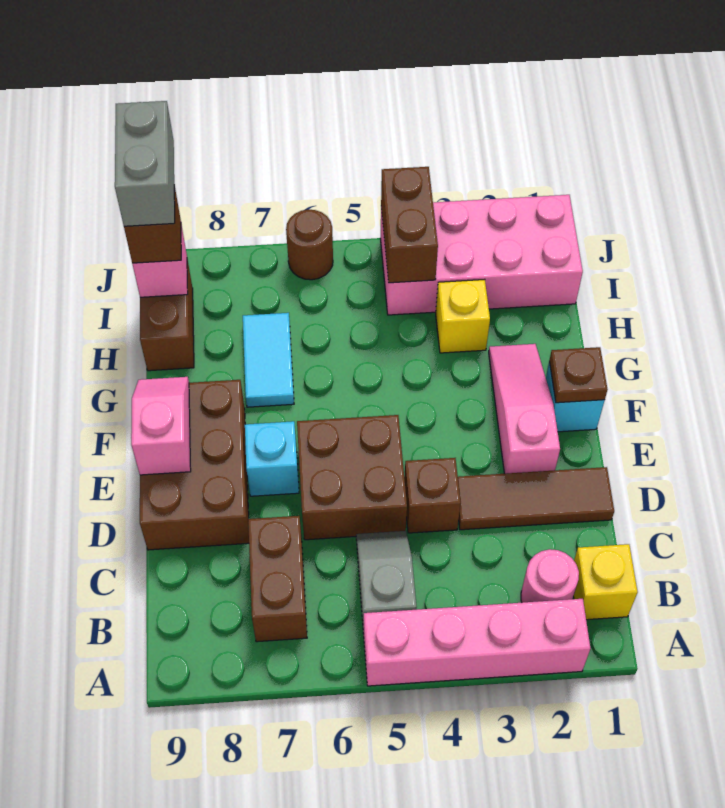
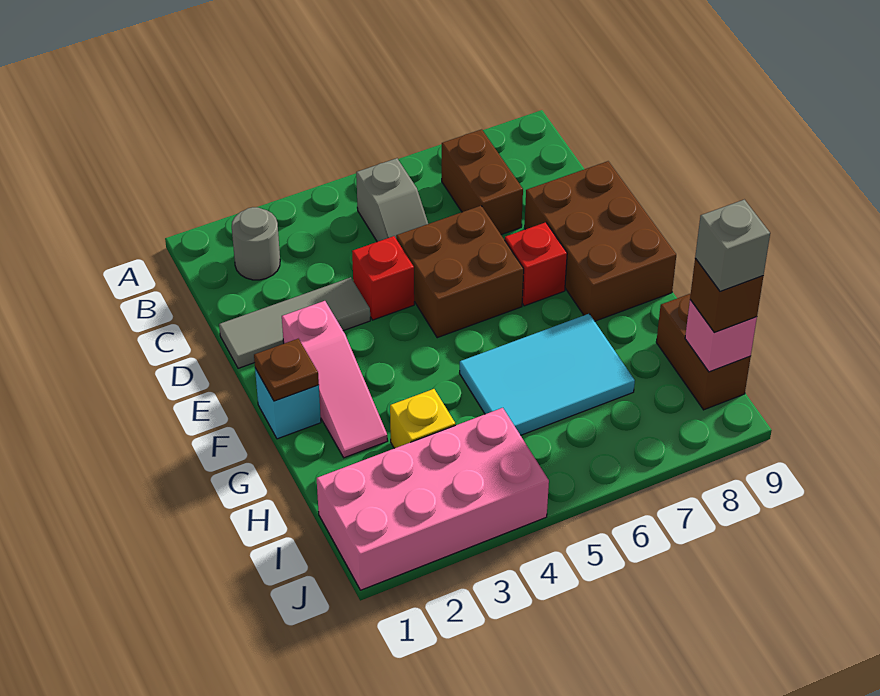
pink 1x4 brick [364,599,591,686] -> none
yellow 1x1 brick [574,544,638,620] -> none
pink 1x1 round brick [521,549,579,603] -> grey 1x1 round brick [232,207,280,280]
brown 1x3 tile [458,467,614,530] -> grey 1x3 tile [219,277,370,368]
brown 1x1 brick [404,458,461,533] -> red 1x1 brick [352,236,414,320]
cyan 1x1 brick [245,421,299,496] -> red 1x1 brick [505,222,567,306]
pink 1x2 slope [131,377,191,475] -> none
cyan 1x2 tile [243,313,294,407] -> cyan 2x3 tile [460,314,635,435]
brown 1x2 brick [381,167,438,283] -> none
grey 1x2 brick [115,101,175,226] -> grey 1x1 brick [695,200,770,292]
brown 1x1 round brick [286,210,333,280] -> none

